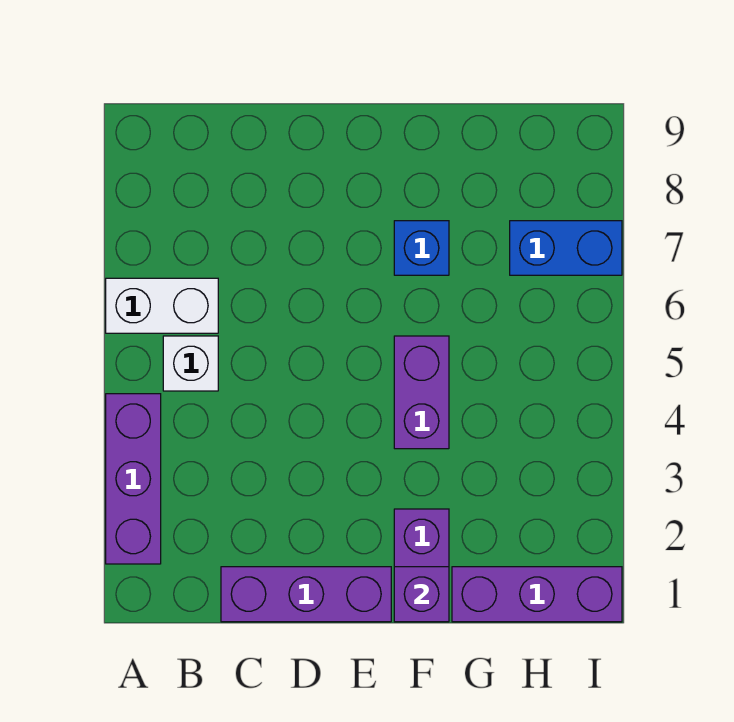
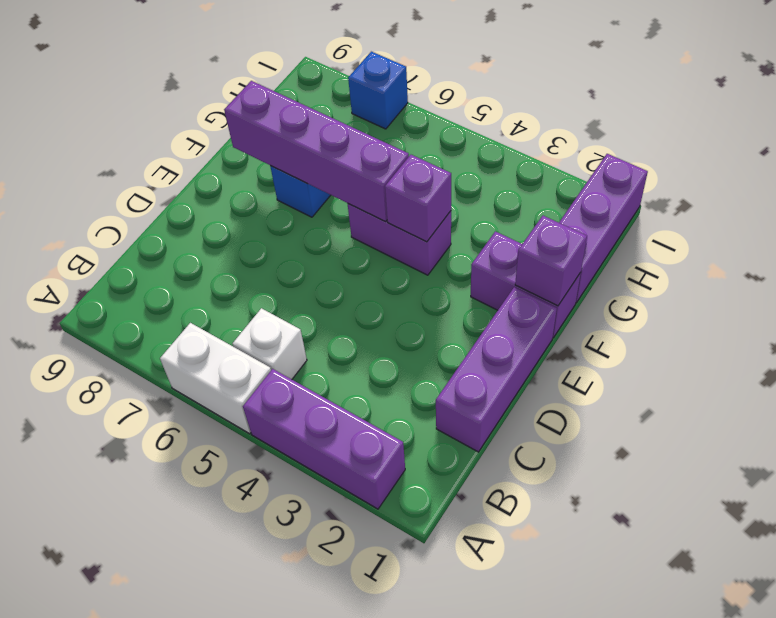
white 1x2 brick [106,278,218,333] -> white 1x2 brick turned to [160,323,271,434]
none -> purple 1x1 brick [385,155,451,242]
none -> purple 1x4 brick [224,81,409,222]
blue 1x2 brick [510,221,622,275] -> blue 1x1 brick [348,52,408,129]

